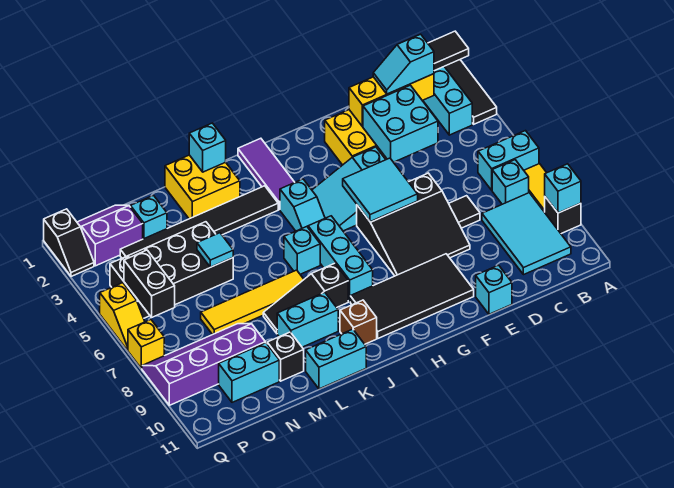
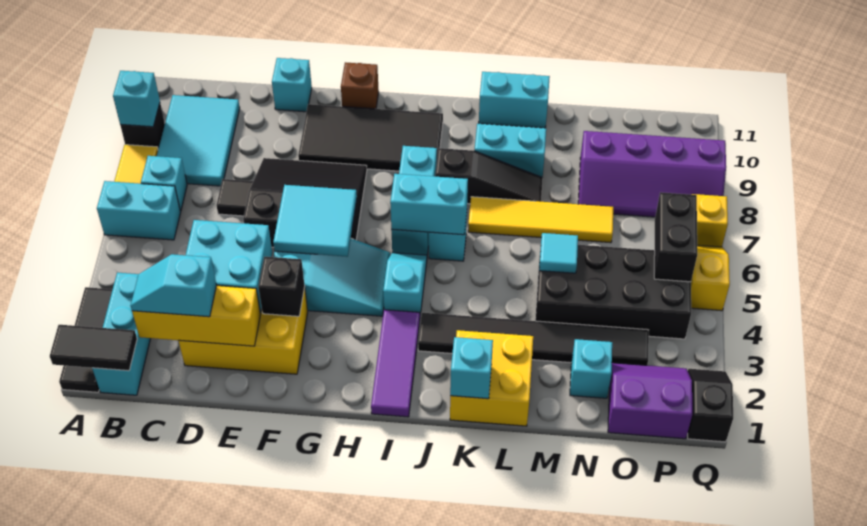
cyan 1x2 slope [373,34,434,94] -> cyan 1x2 slope turned to [131,254,217,317]
brown 1x1 brick [340,300,377,344] -> brown 1x1 brick moved to [341,62,379,109]
black 1x1 brick [267,332,304,381] -> black 1x1 brick moved to [258,257,305,316]
cyan 1x2 brick [219,343,279,402] -> cyan 1x2 brick moved to [390,174,468,235]
purple 2x2 slope [77,205,143,266] -> purple 2x2 slope turned to [608,363,692,439]

